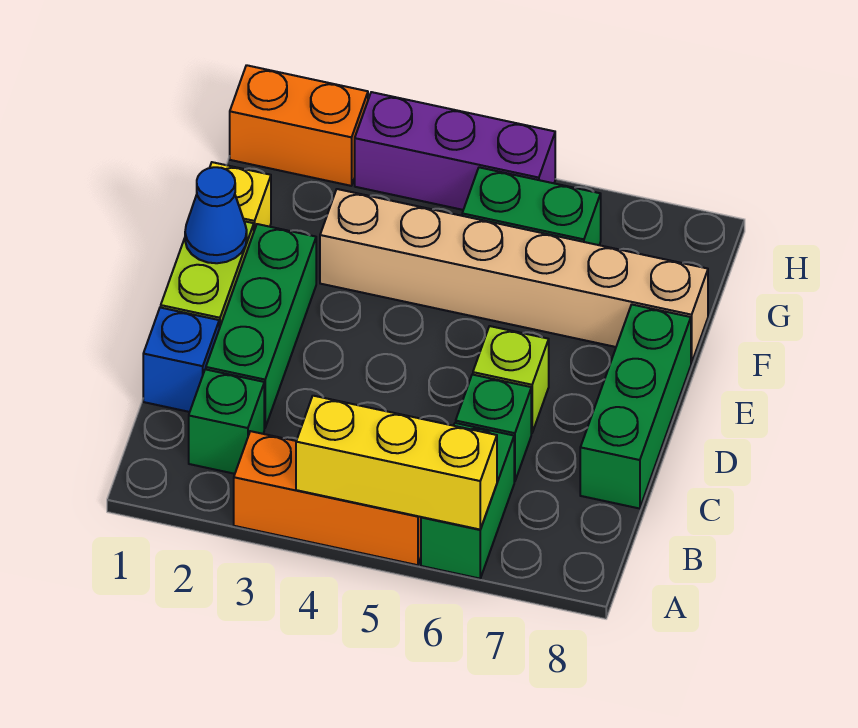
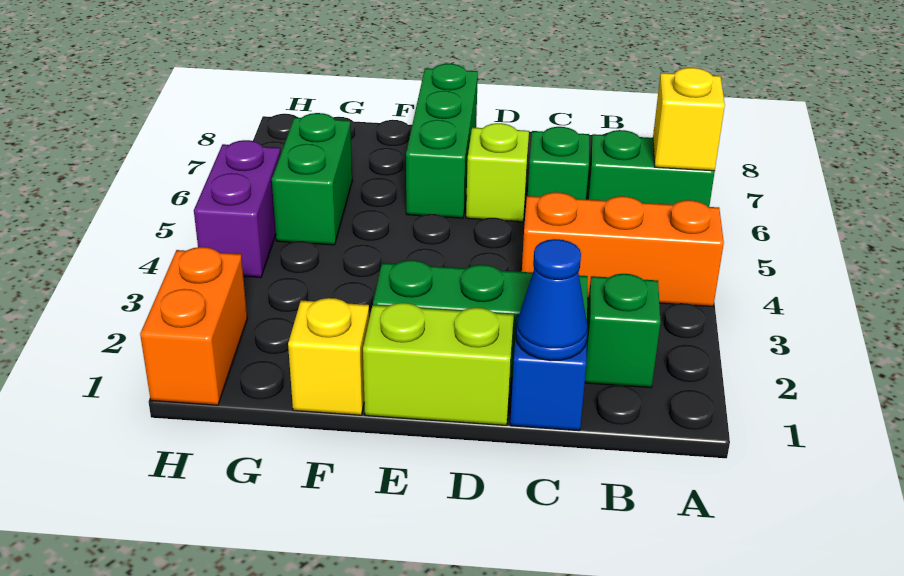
orange 1x3 brick [234,431,421,565] -> orange 1x3 brick turned to [522,192,724,307]
yellow 1x3 brick [296,396,497,529] -> yellow 1x1 brick [653,68,725,171]
green 1x3 brick [580,305,691,509] -> green 1x3 brick turned to [406,64,478,218]
blue 1x1 cone [185,167,247,263] -> blue 1x1 cone moved to [516,239,588,361]
tan 1x6 brick [320,189,708,363] -> none
purple 1x3 brick [355,92,555,210] -> purple 1x2 brick [194,140,281,278]

